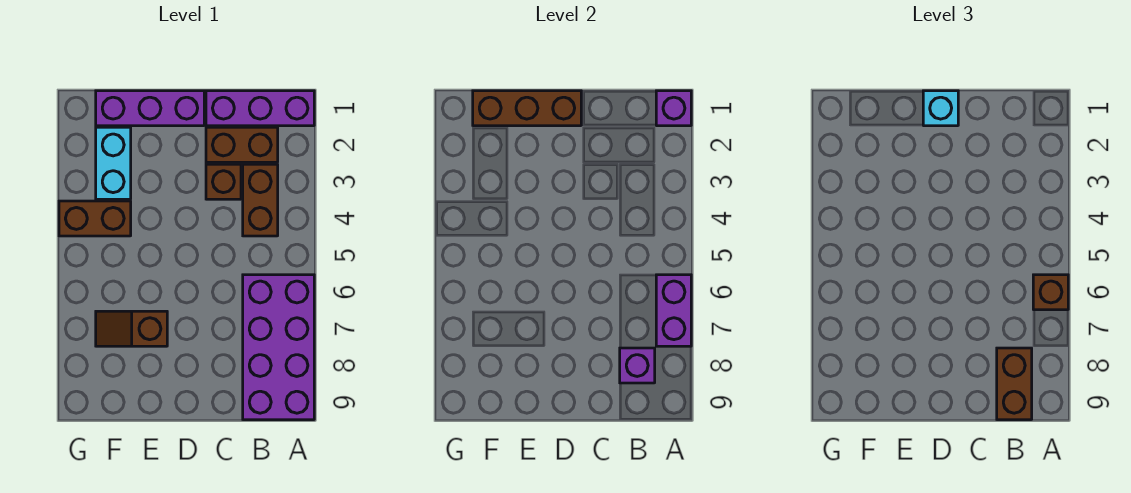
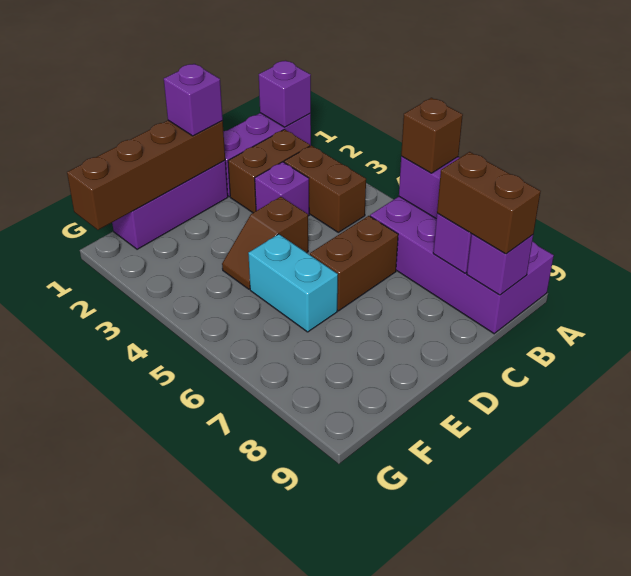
none -> purple 1x1 brick [467,234,533,295]
brown 1x1 brick [206,164,241,199] -> purple 1x1 brick [255,162,309,216]
brown 1x3 brick [473,91,581,126] -> brown 1x4 brick [67,120,225,230]
cyan 1x1 brick [923,91,958,126] -> purple 1x1 brick [164,64,223,136]
brown 1x2 slope [96,311,167,346] -> brown 1x2 slope moved to [222,197,308,289]
cyan 1x2 brick [96,127,131,199] -> cyan 1x2 brick moved to [248,234,338,332]
brown 1x2 brick [59,201,131,236] -> brown 1x2 brick moved to [310,216,398,311]

